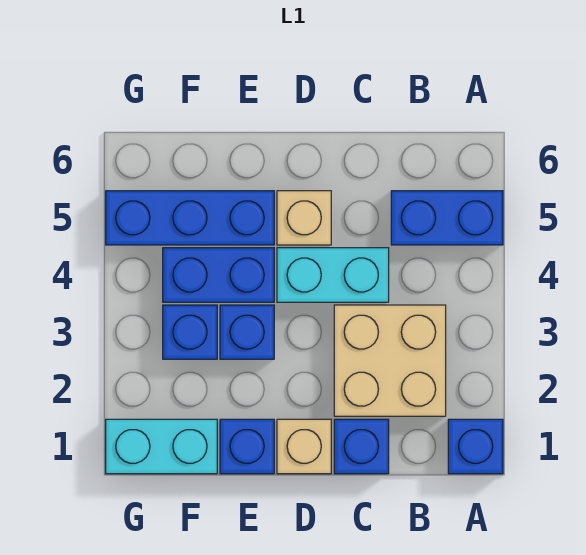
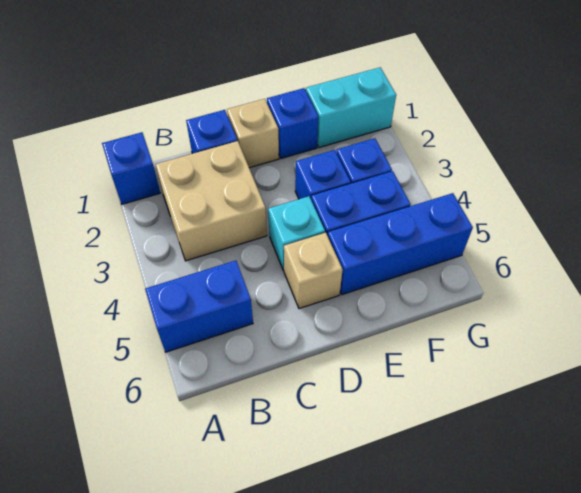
cyan 1x2 brick [277,248,389,302] -> cyan 1x1 brick [268,196,325,271]

